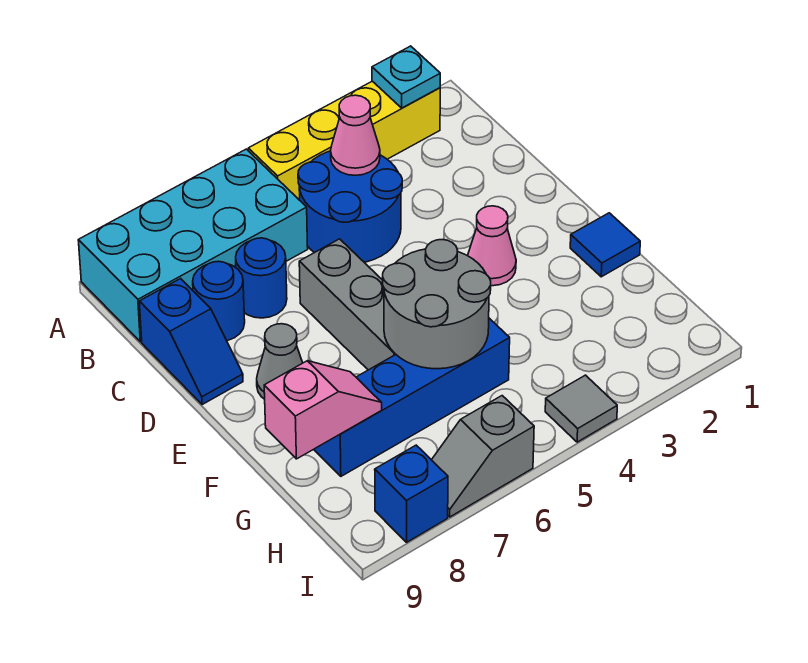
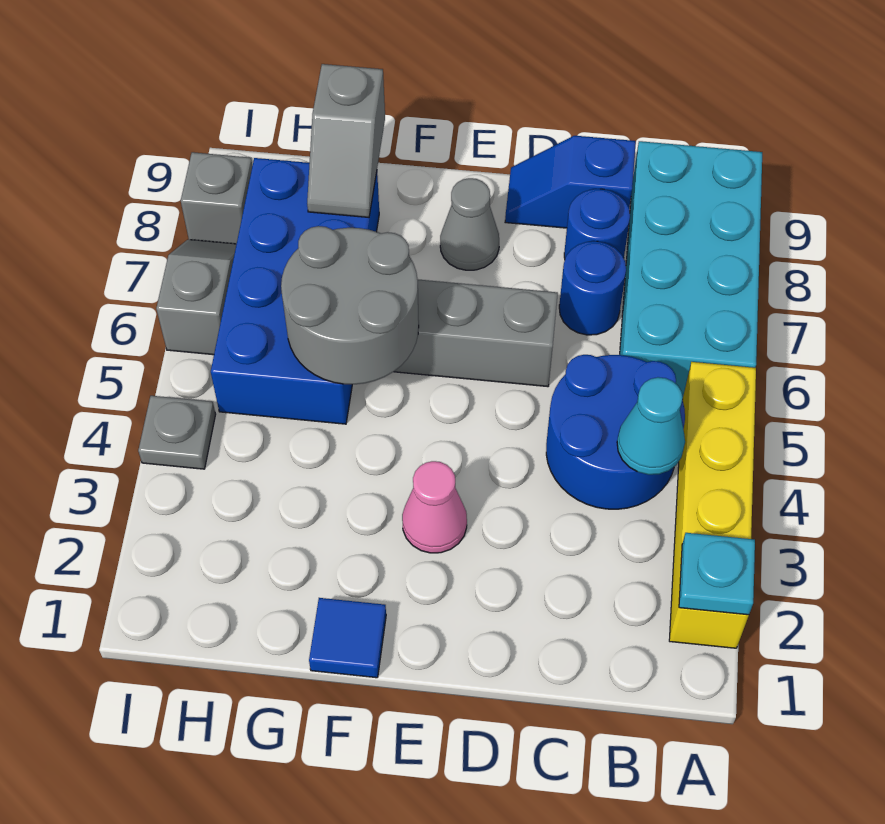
pink 1x1 cone [331,95,380,175] -> cyan 1x1 cone [617,377,685,475]
blue 1x4 brick [314,318,510,476] -> blue 2x4 brick [211,158,379,424]
pink 1x2 slope [264,361,382,459] -> grey 1x2 slope [307,64,385,217]
grey 1x1 tile [545,375,617,442] -> grey 1x1 plate [138,396,216,469]
blue 1x1 brick [375,445,448,542] -> grey 1x1 brick [181,152,252,244]

